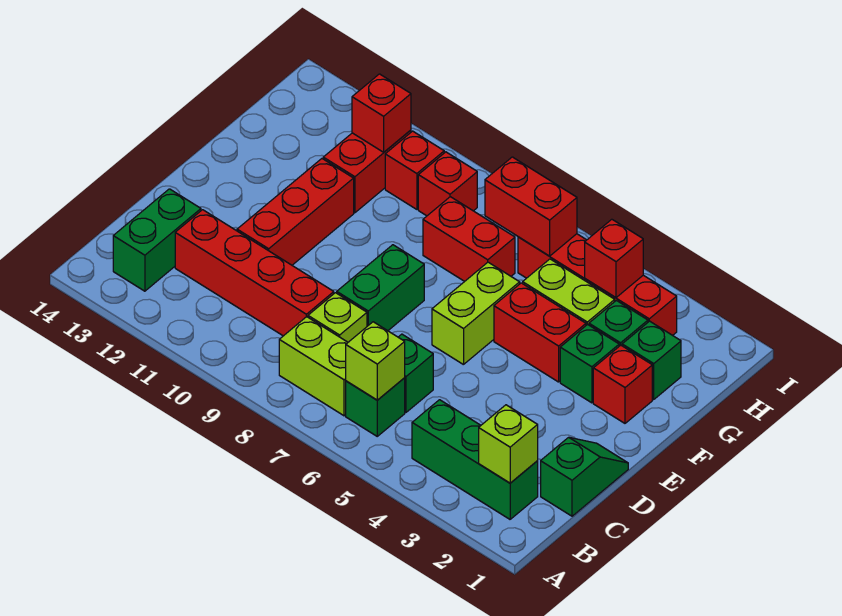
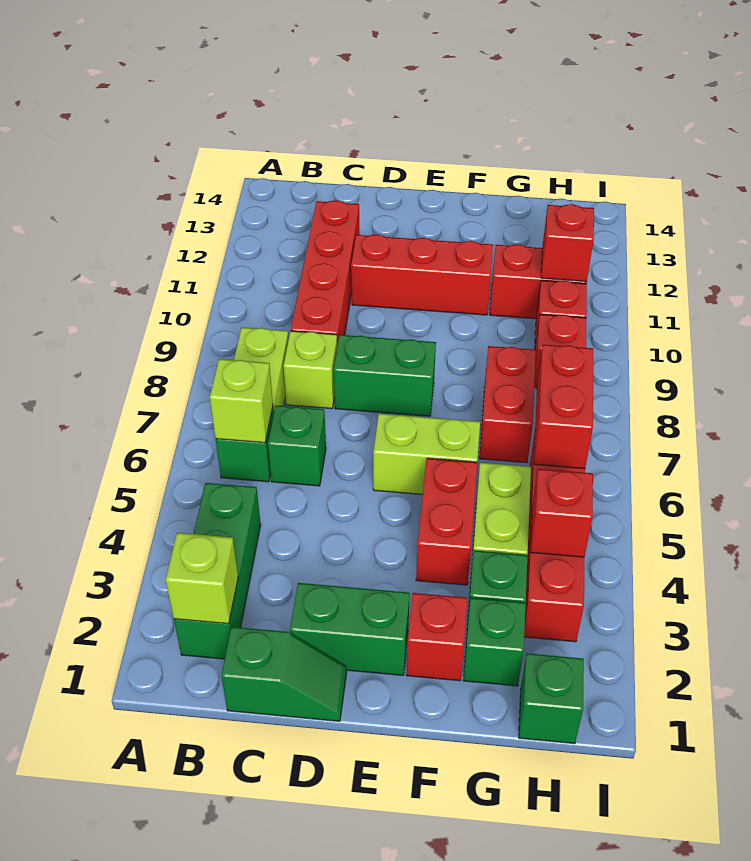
green 1x2 brick [113,189,201,291] -> green 1x2 brick moved to [290,583,410,675]
green 1x1 brick [560,324,619,403] -> green 1x1 brick moved to [519,653,584,744]

